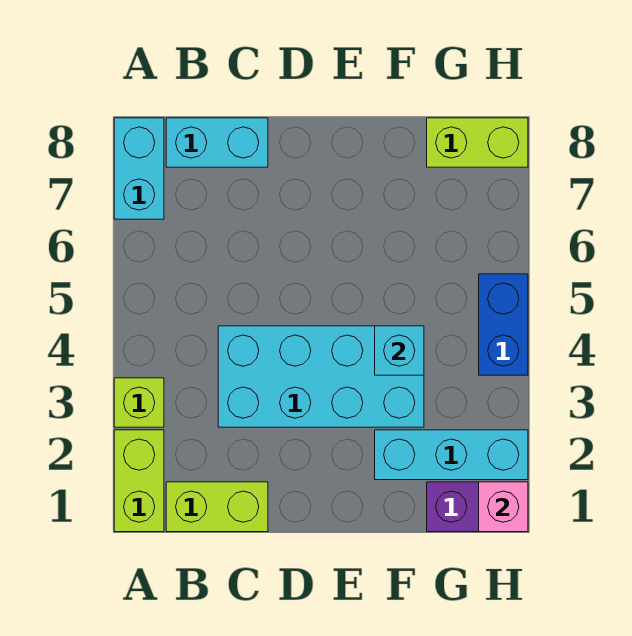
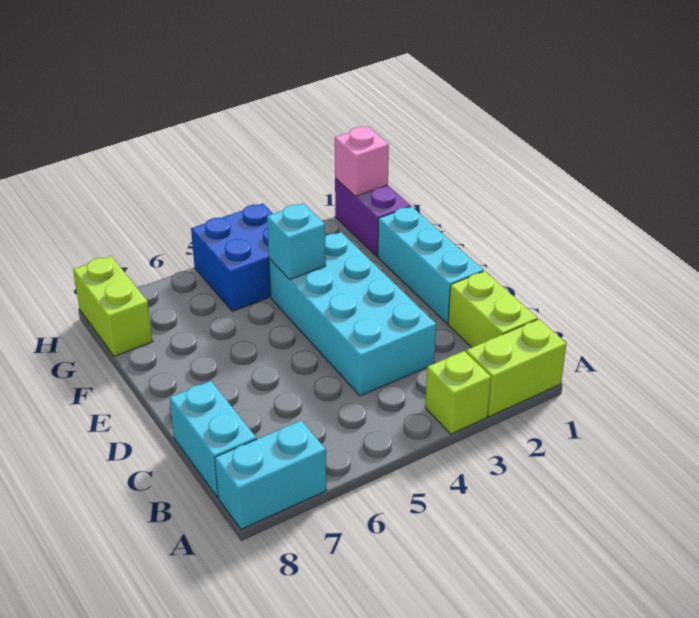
cyan 1x3 brick [375,430,528,480] -> cyan 1x3 brick moved to [378,206,484,324]
blue 1x2 brick [479,274,528,375] -> blue 2x2 brick [191,203,273,311]

